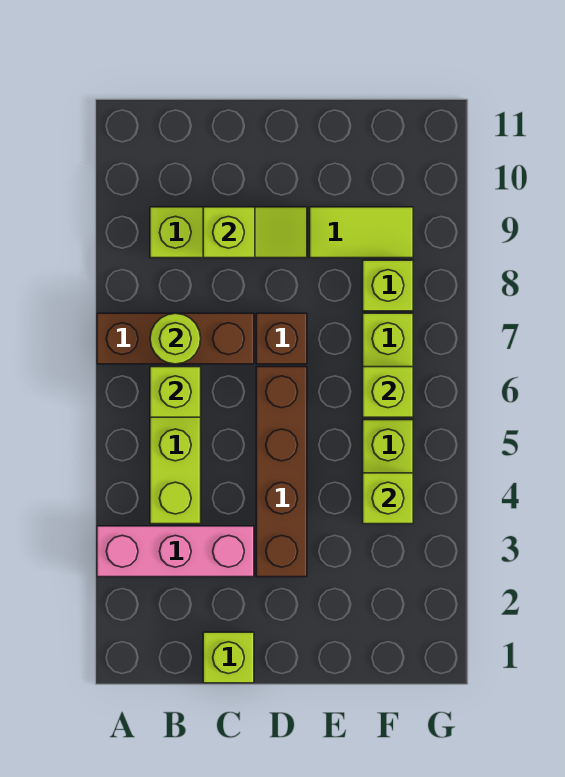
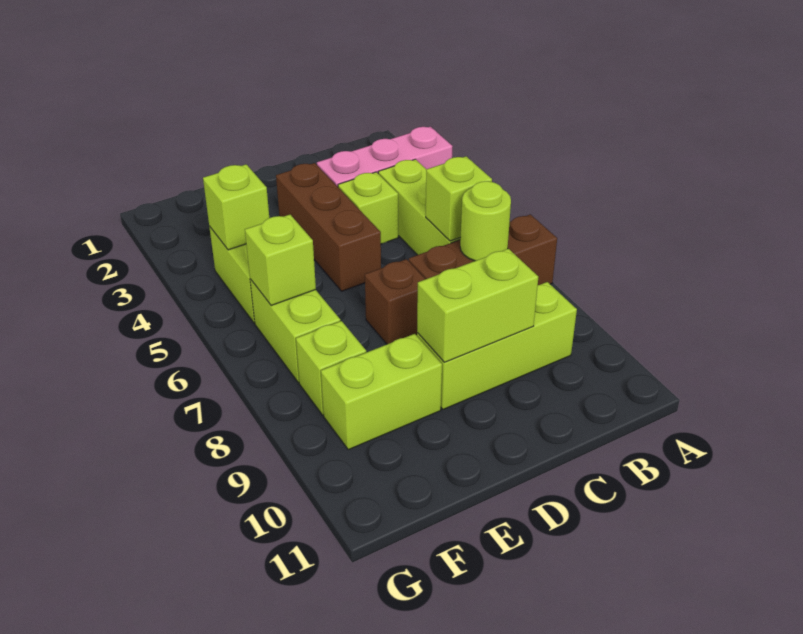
lime 1x1 brick [203,632,254,683] -> lime 1x1 brick moved to [338,172,398,244]
lime 1x2 slope [203,207,307,258] -> lime 1x2 brick [417,249,538,362]
brown 1x4 brick [256,367,307,577] -> brown 1x3 brick [276,163,381,291]
lime 1x2 tile [310,207,413,258] -> lime 1x2 brick [321,334,442,450]

